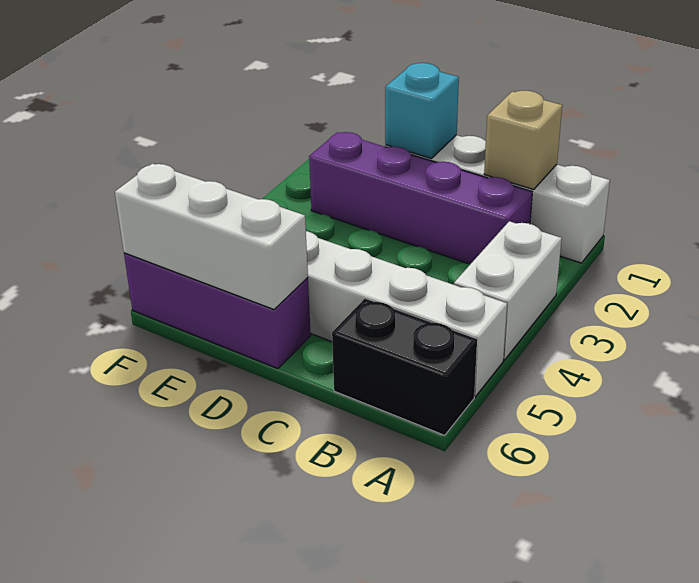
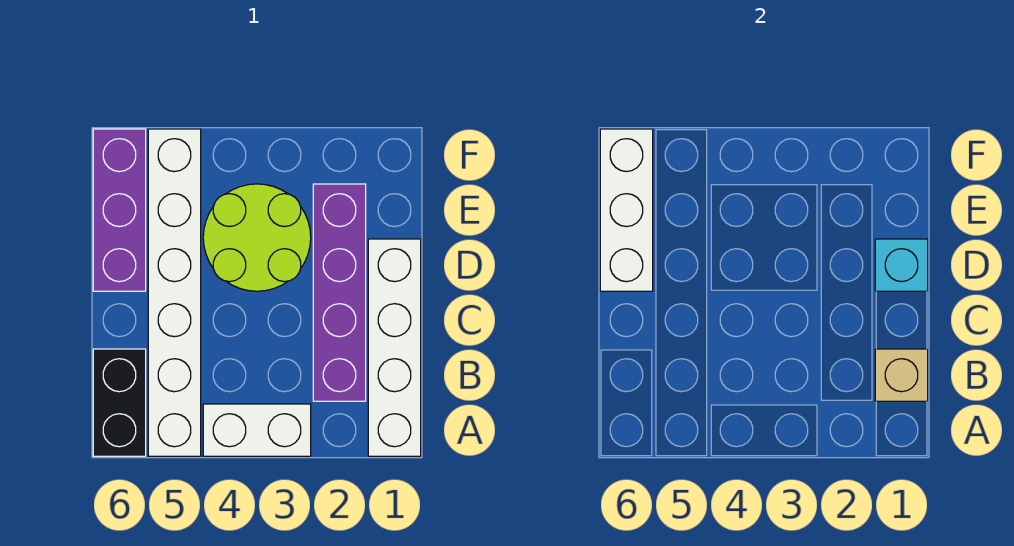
none -> lime 2x2 round brick [203,184,311,291]

